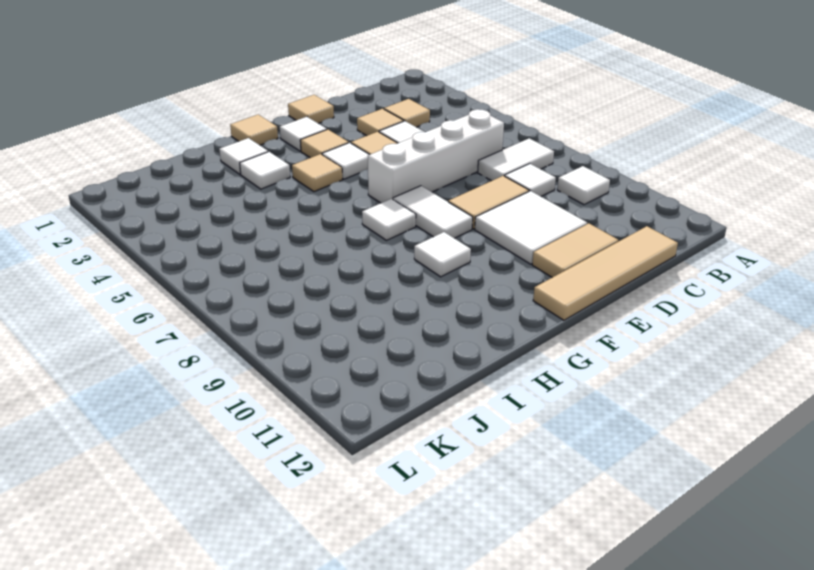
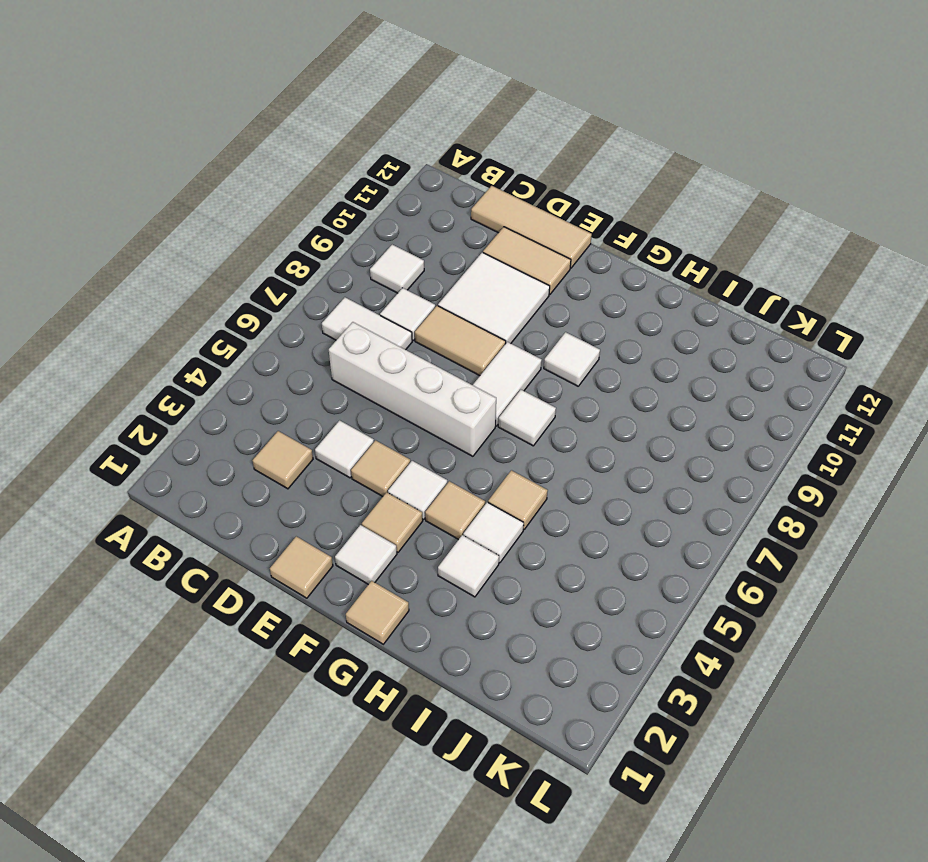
tan 1x4 tile [533,226,678,320] -> tan 1x3 tile [471,186,592,268]
tan 1x1 tile [357,109,404,136] -> tan 1x1 tile moved to [488,470,548,529]
white 1x1 tile [219,138,268,174] -> white 1x1 tile moved to [463,502,524,563]

